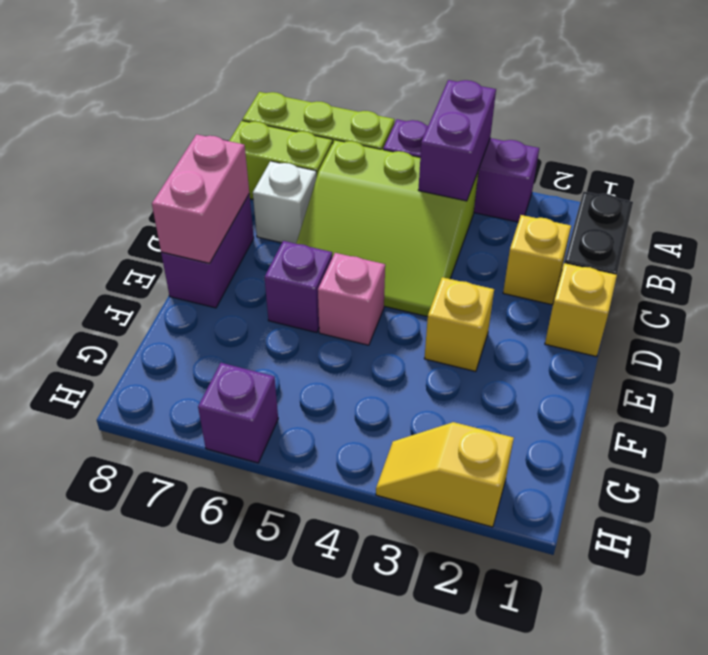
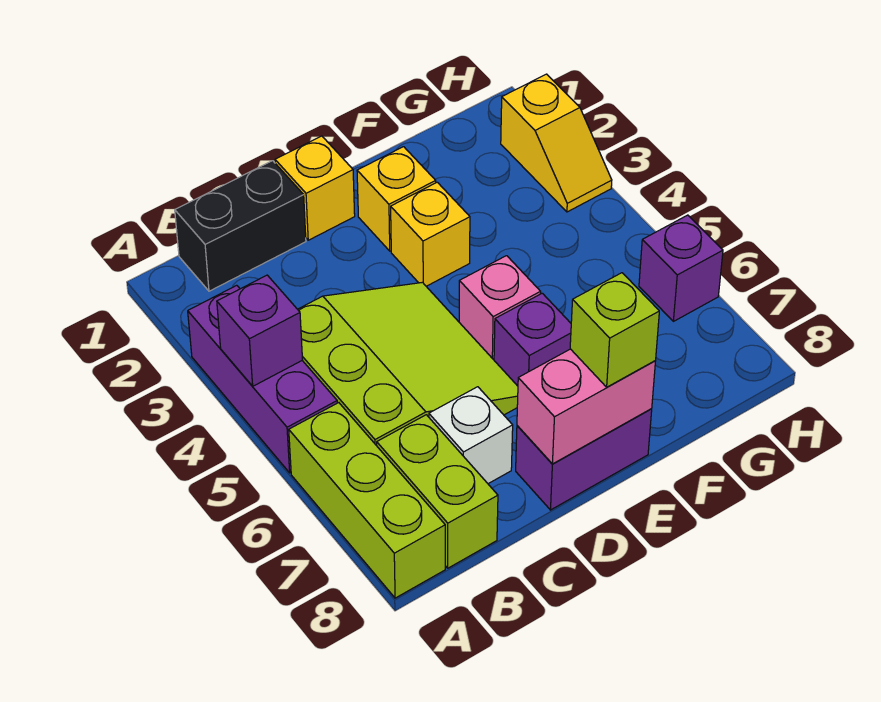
purple 1x2 brick [418,80,496,201] -> purple 1x1 brick [217,275,302,386]
yellow 1x1 brick [503,215,571,305] -> yellow 1x1 brick moved to [357,147,436,251]
none -> lime 1x1 brick [570,273,659,387]

